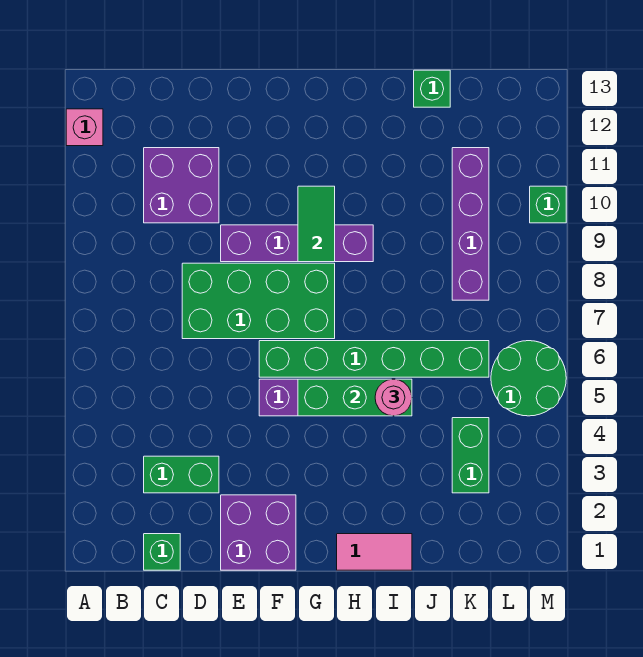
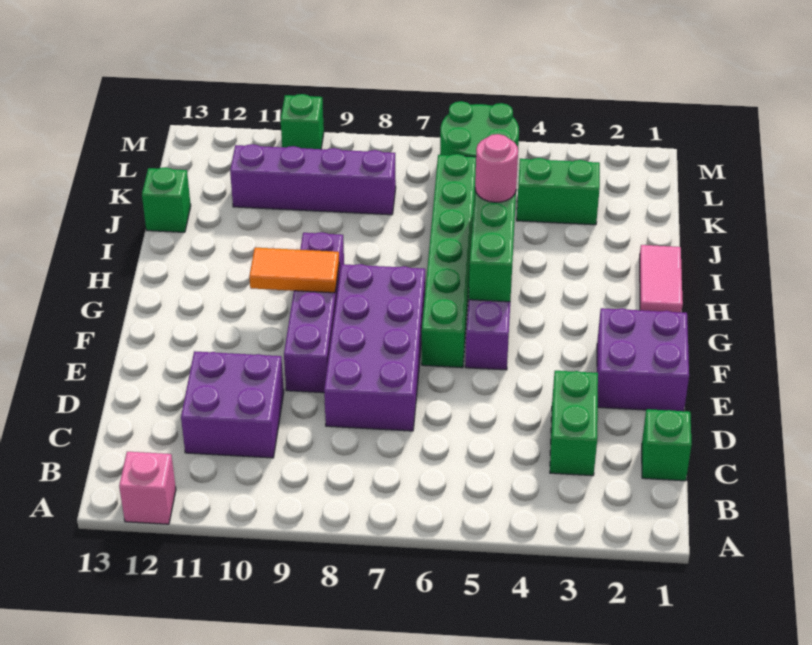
green 2x4 brick [182,263,335,339] -> purple 2x4 brick [324,264,425,431]
green 1x2 tile [298,186,335,262] -> orange 1x2 tile [249,248,339,293]

